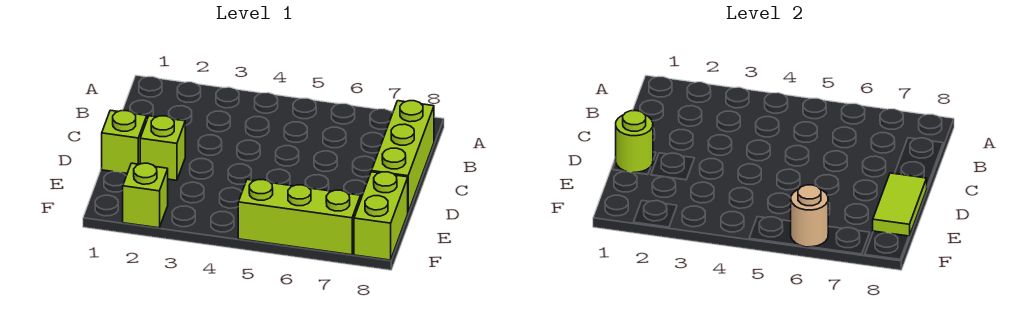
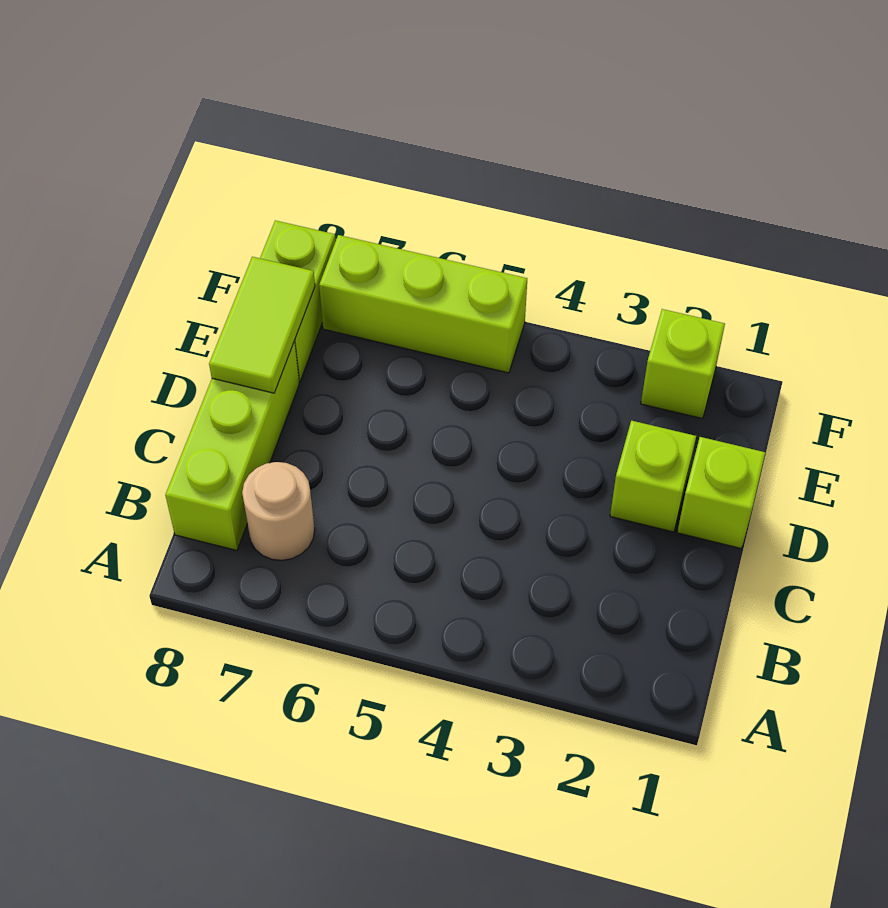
lime 1x1 round brick [616,111,653,173] -> none
tan 1x1 round brick [791,185,828,247] -> tan 1x1 round brick moved to [242,462,315,560]

